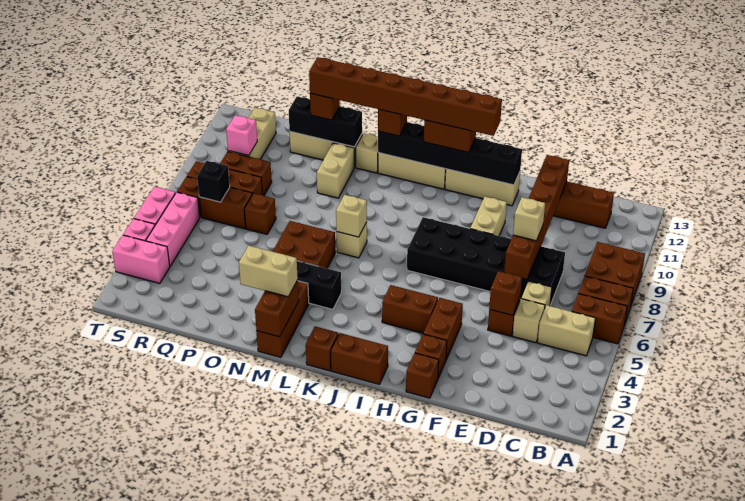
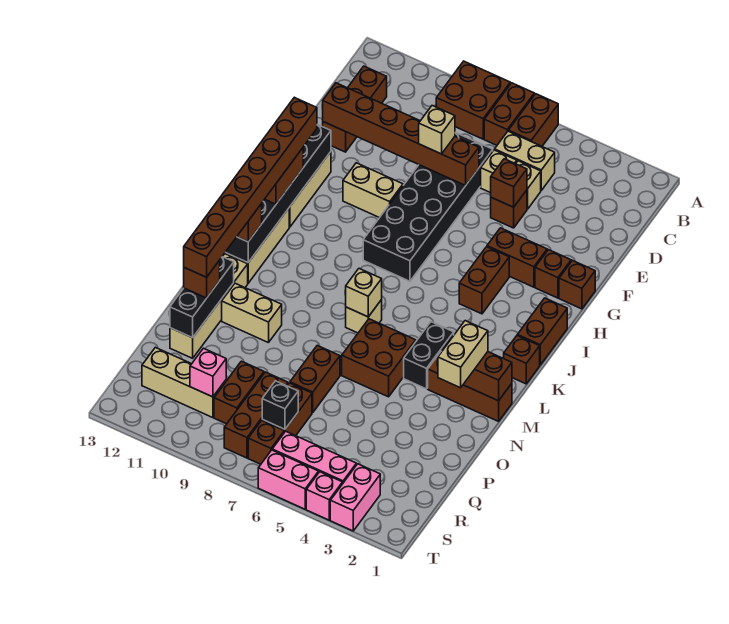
tan 1x2 brick [537,305,596,356] -> tan 1x2 brick turned to [495,131,555,190]
brown 1x1 brick [244,193,276,234] -> brown 1x2 brick [290,345,340,413]

